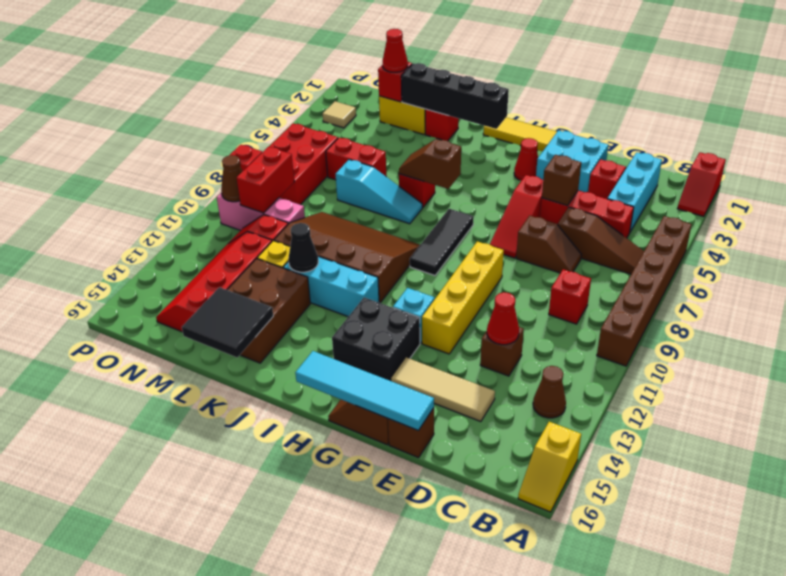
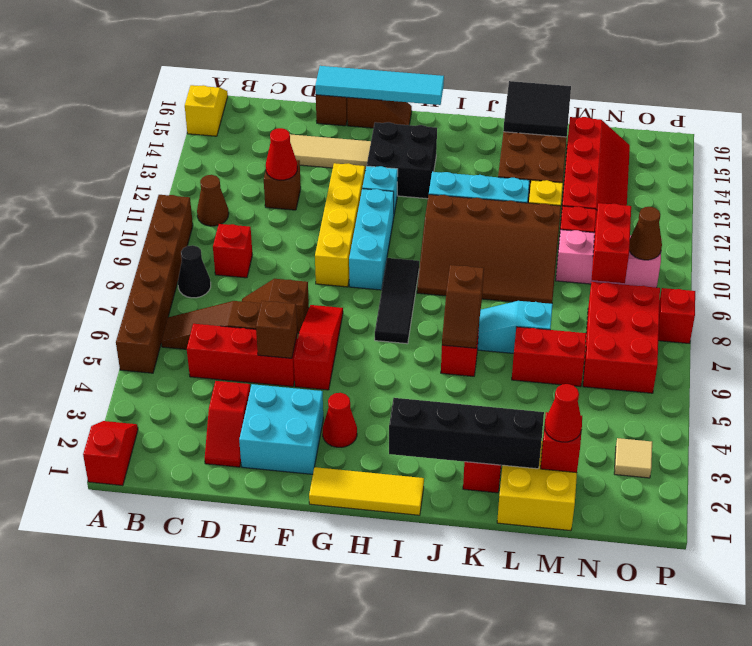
brown 1x1 cone [533,366,566,418] -> brown 1x1 cone moved to [197,175,229,226]
cyan 1x3 brick [608,152,662,232] -> cyan 1x3 brick moved to [349,189,394,290]
brown 1x2 slope [399,139,461,189] -> brown 1x2 slope turned to [442,265,484,348]
black 1x1 cone [288,223,318,272] -> black 1x1 cone moved to [178,245,211,298]

